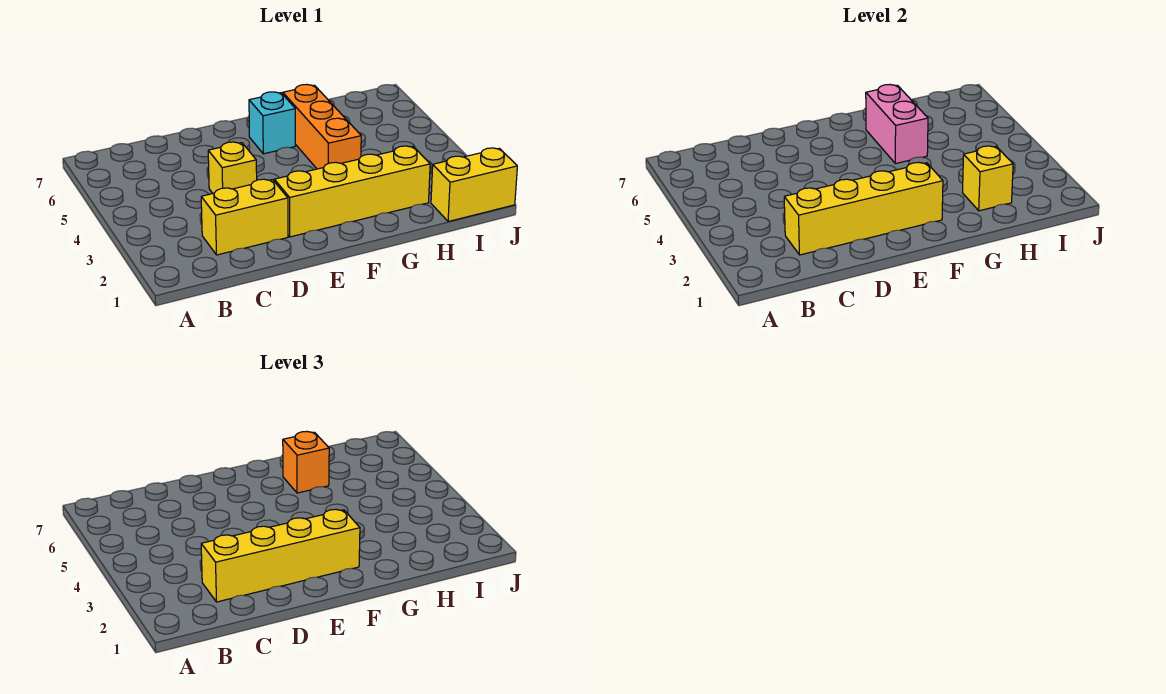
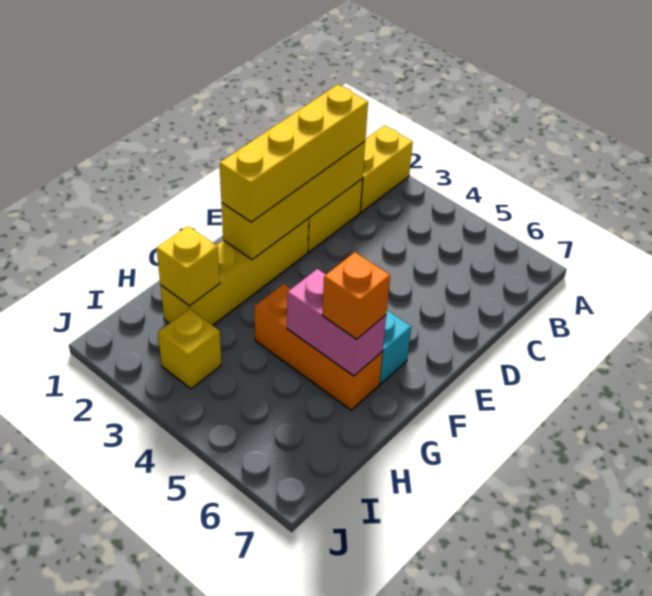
yellow 1x1 brick [208,142,257,193] -> yellow 1x1 brick moved to [158,309,221,389]
yellow 1x2 brick [431,148,517,222] -> yellow 1x2 brick moved to [360,126,413,212]

